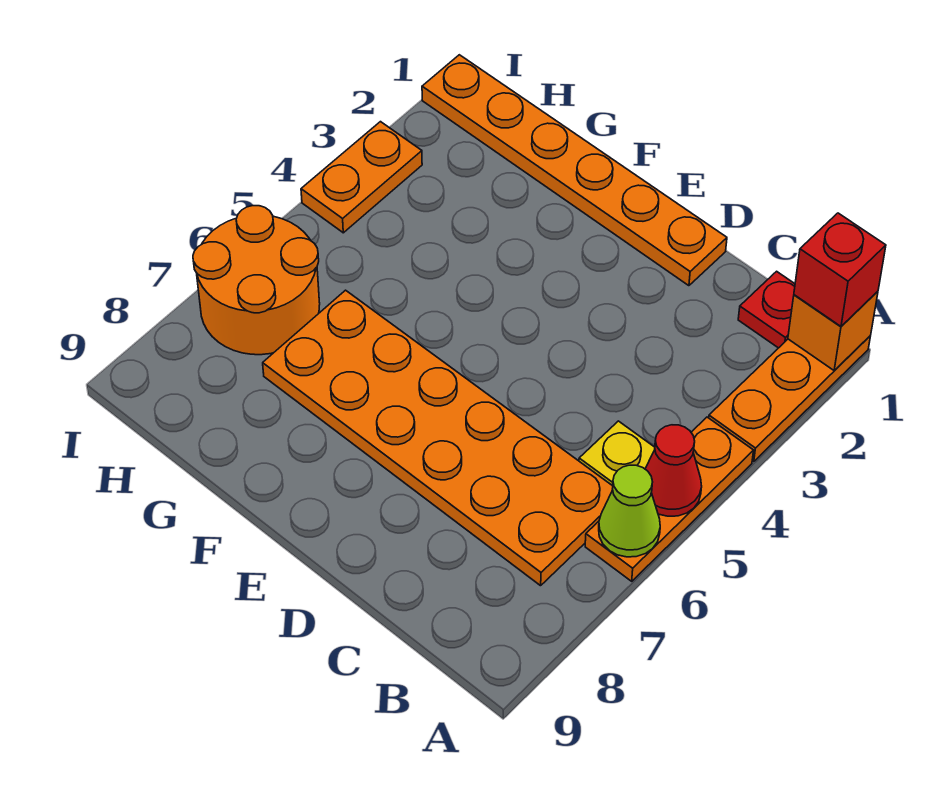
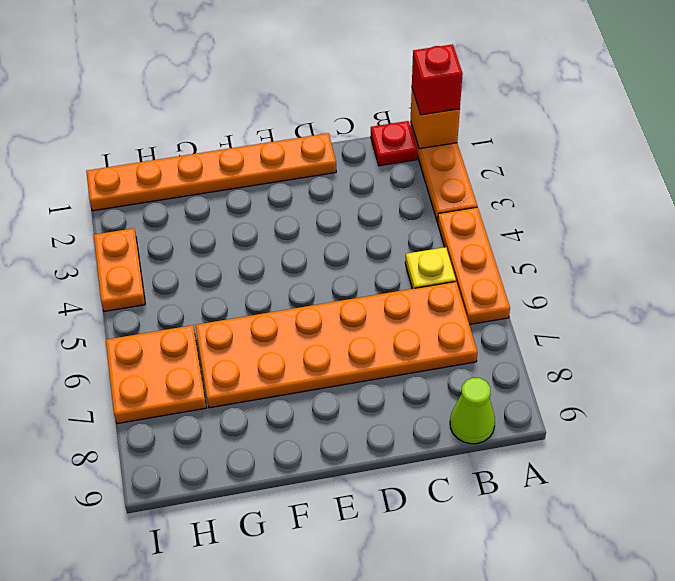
red 1x1 cone [645,425,702,516] -> none
lime 1x1 cone [599,465,660,557] -> lime 1x1 cone moved to [450,378,495,444]
orange 2x2 round brick [193,206,320,355] -> orange 2x2 plate [106,325,207,424]

